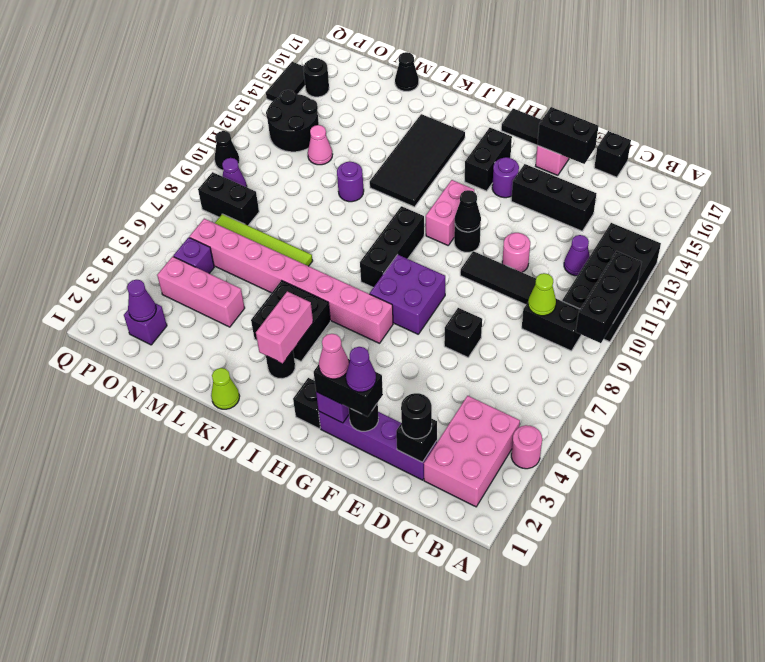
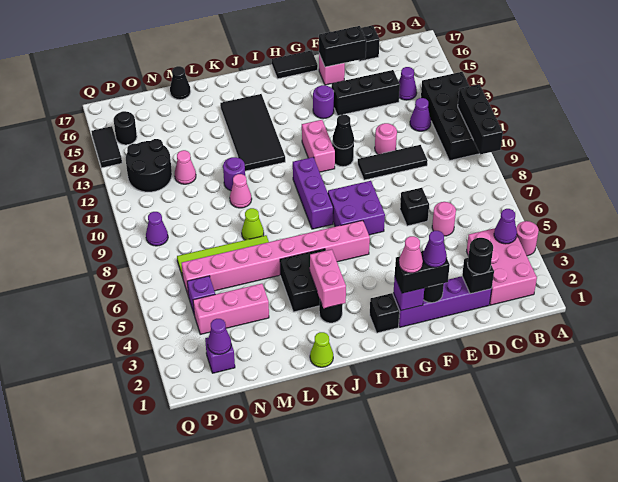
none -> purple 1x1 cone [494,209,517,244]
black 1x2 brick [522,299,581,351] -> none
lime 1x1 cone [528,273,556,316] -> lime 1x1 cone moved to [242,208,264,240]
none -> purple 1x1 cone [399,67,417,100]
none -> pink 1x1 round brick [432,202,456,236]
black 1x2 brick [465,128,512,191] -> none
black 1x3 brick [360,206,424,288] -> purple 1x3 brick [293,157,333,229]
none -> pink 1x1 cone [230,174,252,208]
black 1x2 brick [198,172,259,225] -> none
black 1x1 cone [214,131,240,170] -> none

